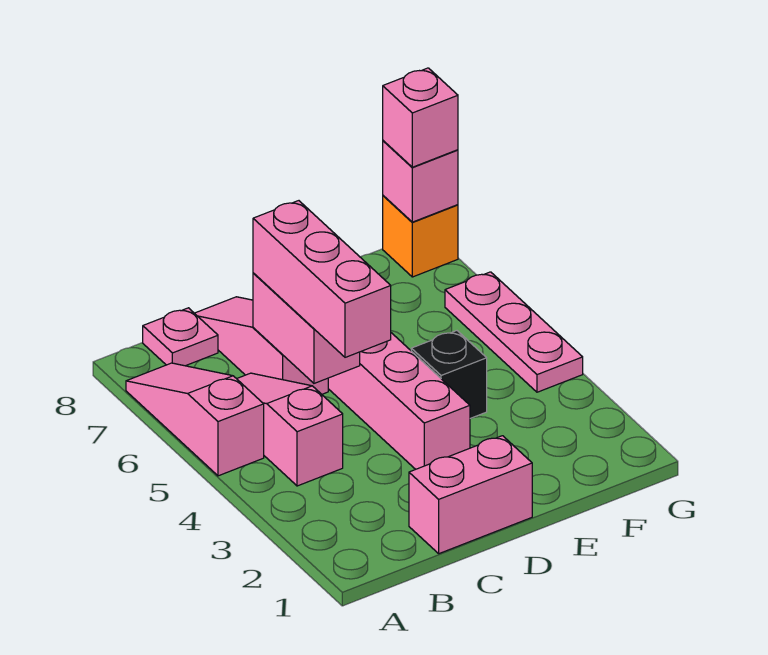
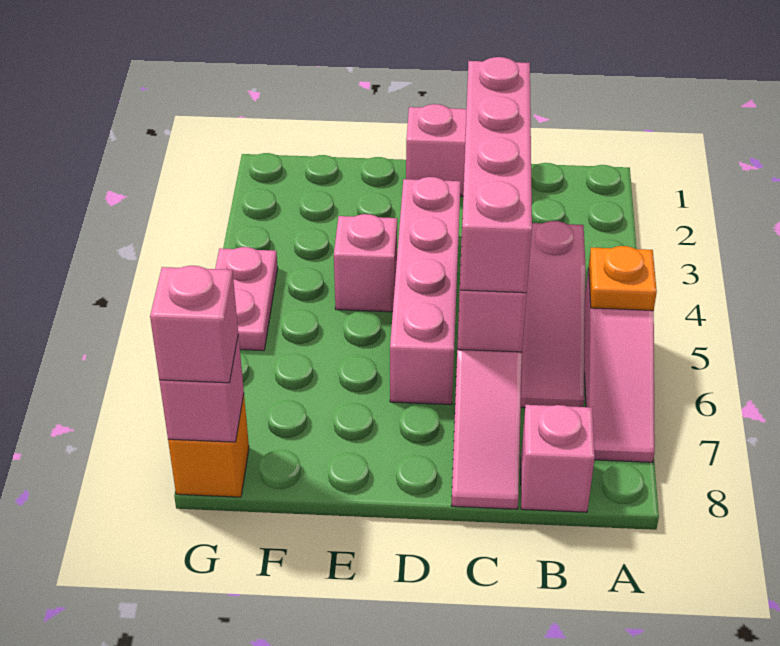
none -> orange 1x1 plate [589,246,657,310]
pink 1x1 plate [143,308,218,366] -> pink 1x1 brick [521,405,595,512]
pink 1x3 brick [253,201,391,357] -> pink 1x4 brick [460,57,532,293]
black 1x1 brick [411,331,487,419] -> pink 1x1 brick [334,214,397,312]
pink 1x3 plate [445,272,583,392] -> pink 1x2 plate [215,247,278,351]

